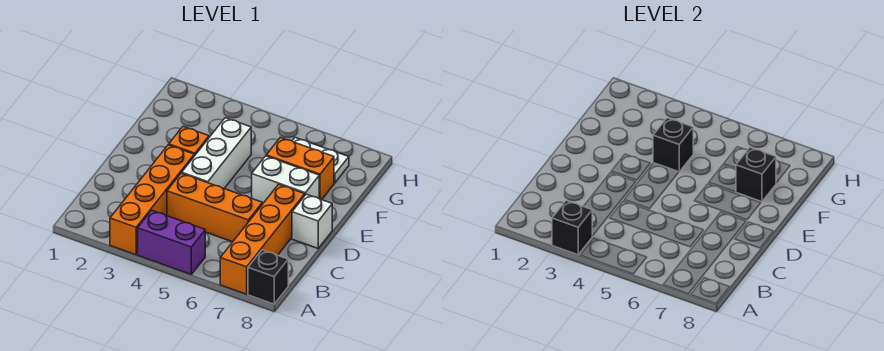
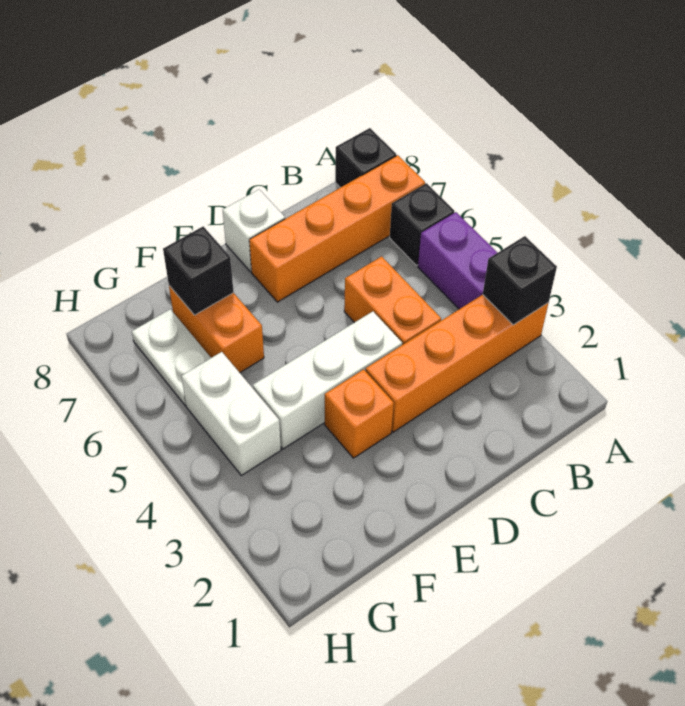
orange 1x3 brick [167,173,262,242] -> orange 1x2 brick [344,256,441,345]
white 1x2 brick [252,156,319,204] -> white 1x2 brick moved to [182,352,281,475]
black 1x1 brick [653,118,693,172] -> black 1x1 brick moved to [390,183,454,265]

